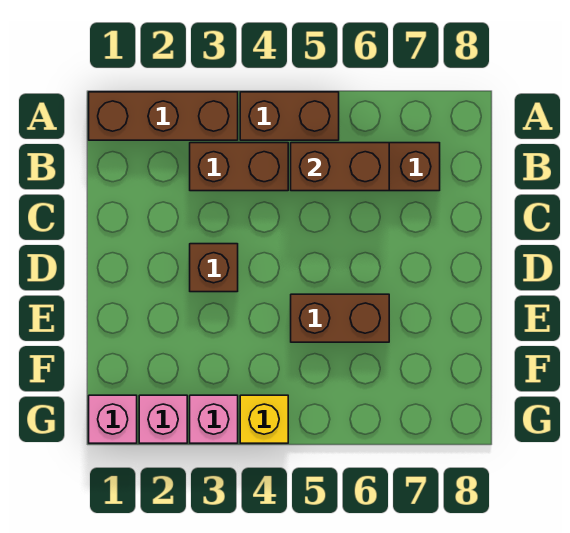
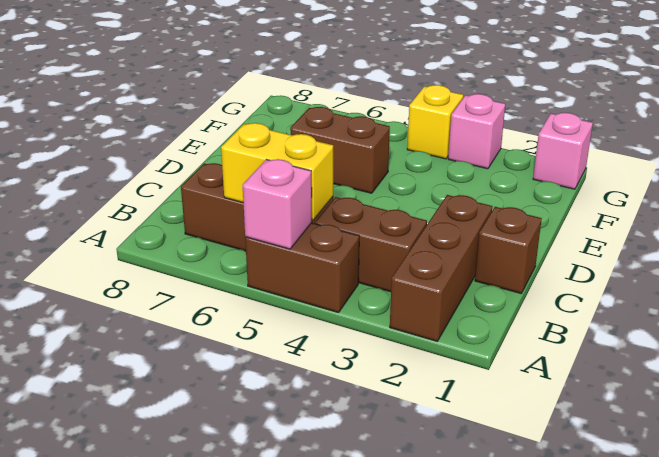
brown 1x3 brick [89,92,238,140] -> brown 1x3 brick turned to [390,195,492,341]
brown 1x2 brick [291,143,389,191] -> yellow 1x2 brick [221,123,333,221]
brown 1x1 brick [190,244,238,292] -> brown 1x1 brick moved to [475,207,542,293]
pink 1x1 brick [139,395,187,443] -> pink 1x1 brick moved to [243,159,312,249]

